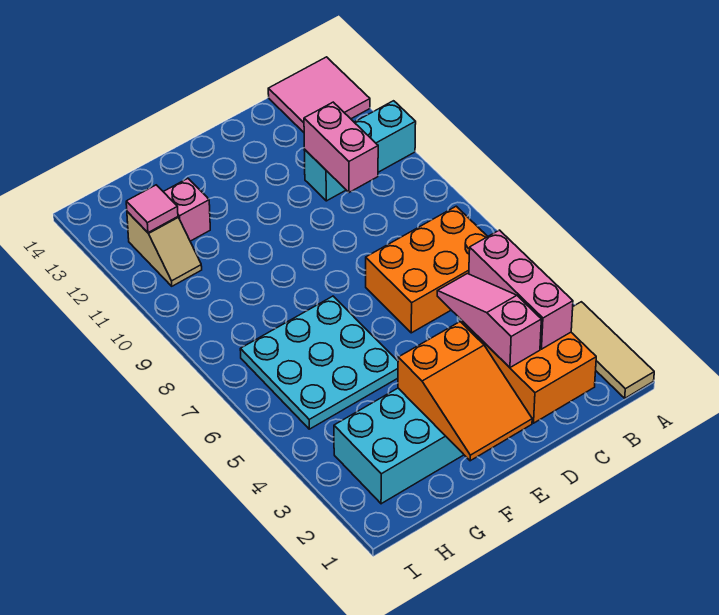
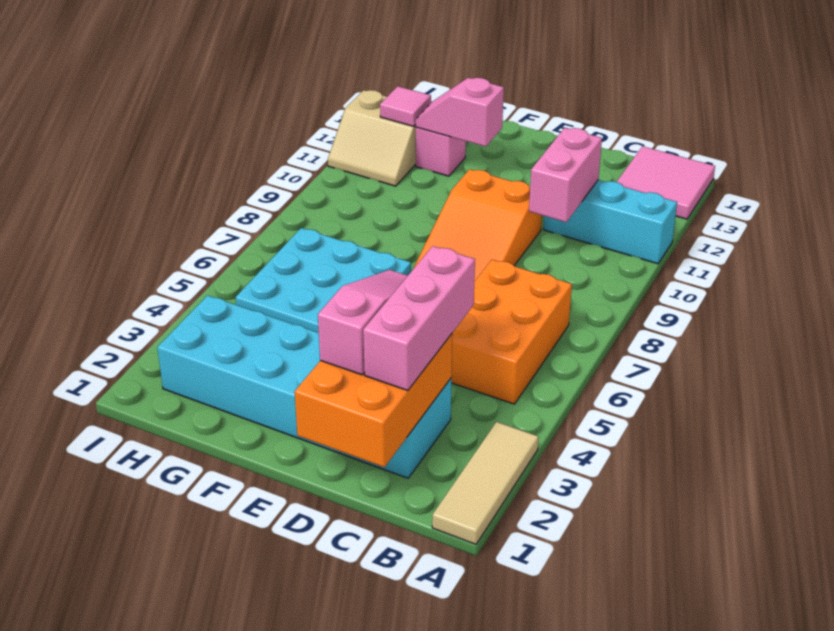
orange 2x3 brick [366,206,488,333] -> orange 2x3 brick turned to [451,260,572,404]
orange 2x3 slope [398,322,532,461] -> orange 2x3 slope moved to [414,169,542,282]
none -> pink 1x2 slope [416,78,504,147]
tan 1x2 slope [127,212,202,286] -> tan 2x2 slope [328,90,416,186]

